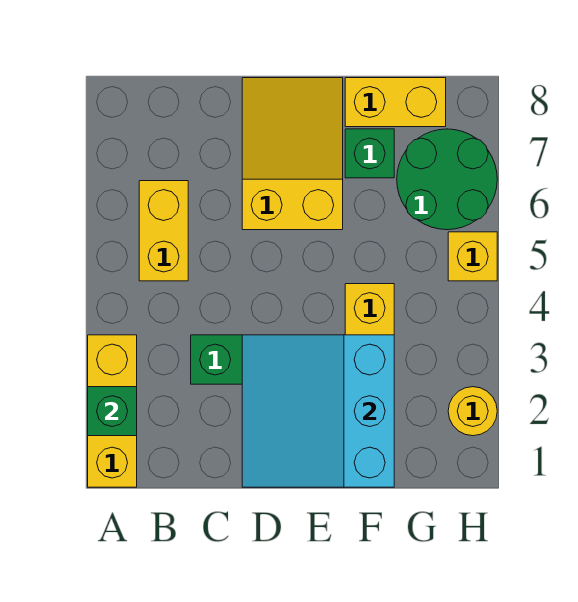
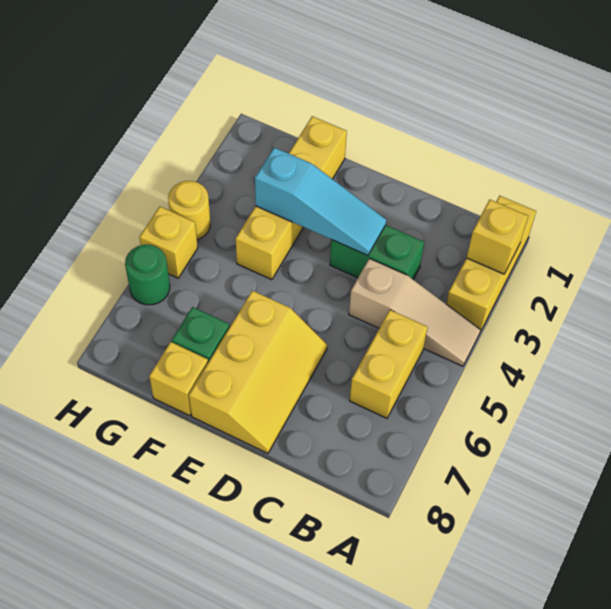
green 1x1 brick [88,387,137,436] -> yellow 1x1 brick [467,200,528,274]
none -> tan 1x3 slope [349,259,480,366]
cyan 3x3 slope [242,335,394,487] -> cyan 1x3 slope [255,148,386,256]
yellow 2x3 slope [242,78,343,230] -> yellow 2x3 slope turned to [189,291,327,453]
yellow 1x2 brick [345,78,446,127] -> yellow 1x1 brick [149,342,208,416]
green 2x2 round brick [397,129,497,230] -> green 1x1 round brick [125,245,170,305]
yellow 1x1 round brick [448,387,497,436] -> yellow 1x1 round brick moved to [168,181,210,240]

